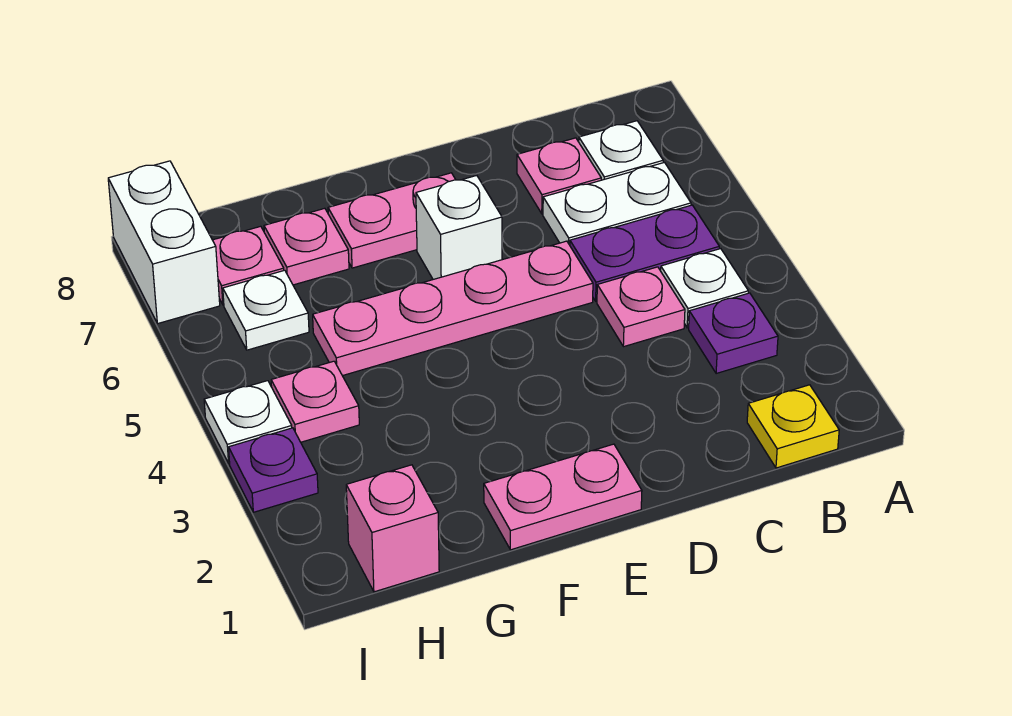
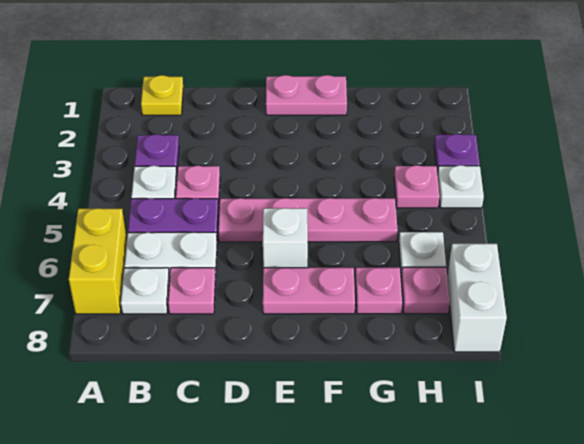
none -> yellow 1x2 brick [69,208,127,314]
pink 1x1 brick [346,465,439,592] -> none

